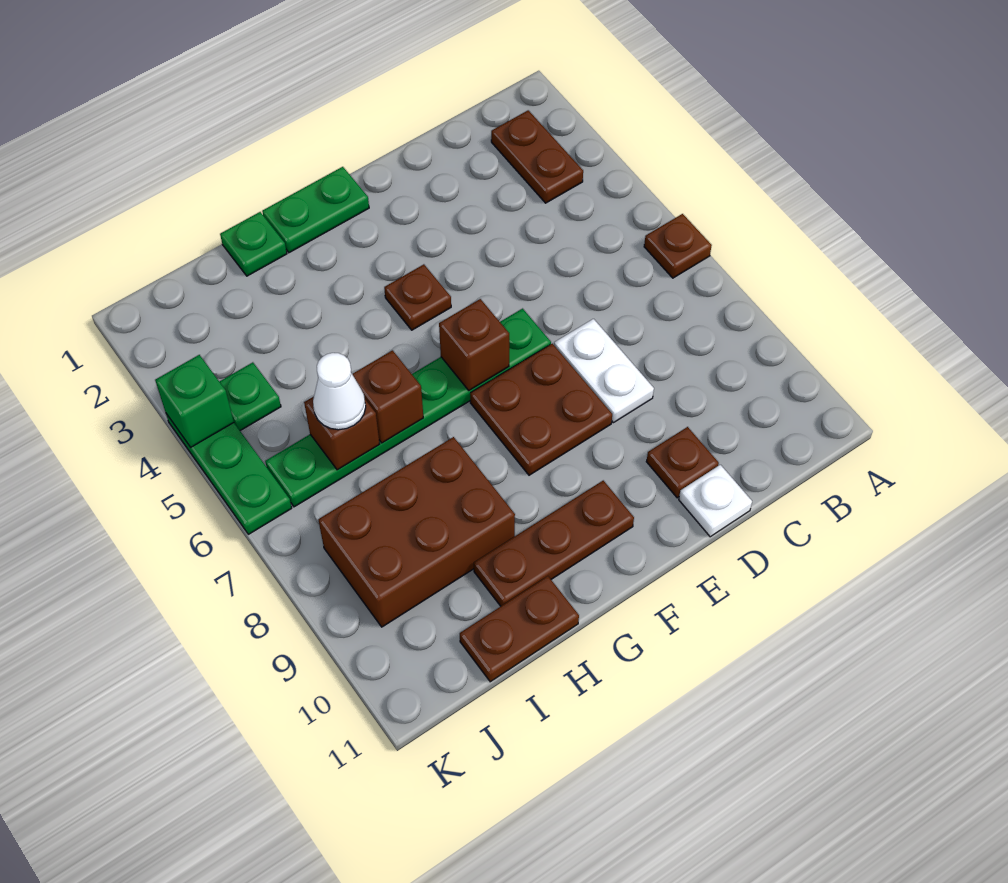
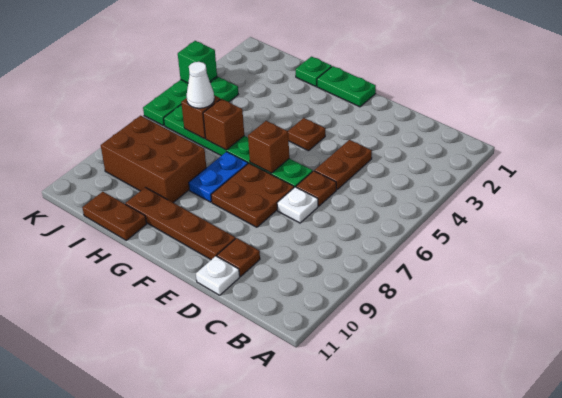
brown 1x1 plate [644,214,712,278] -> brown 1x1 plate moved to [296,171,336,206]
brown 1x2 plate [491,110,583,203] -> brown 1x2 plate moved to [315,140,372,189]
white 1x2 plate [554,319,654,423] -> white 1x1 plate [277,187,318,223]
brown 1x3 plate [474,481,634,606] -> brown 1x4 plate [125,187,235,260]
none -> blue 1x2 plate [189,152,248,202]

